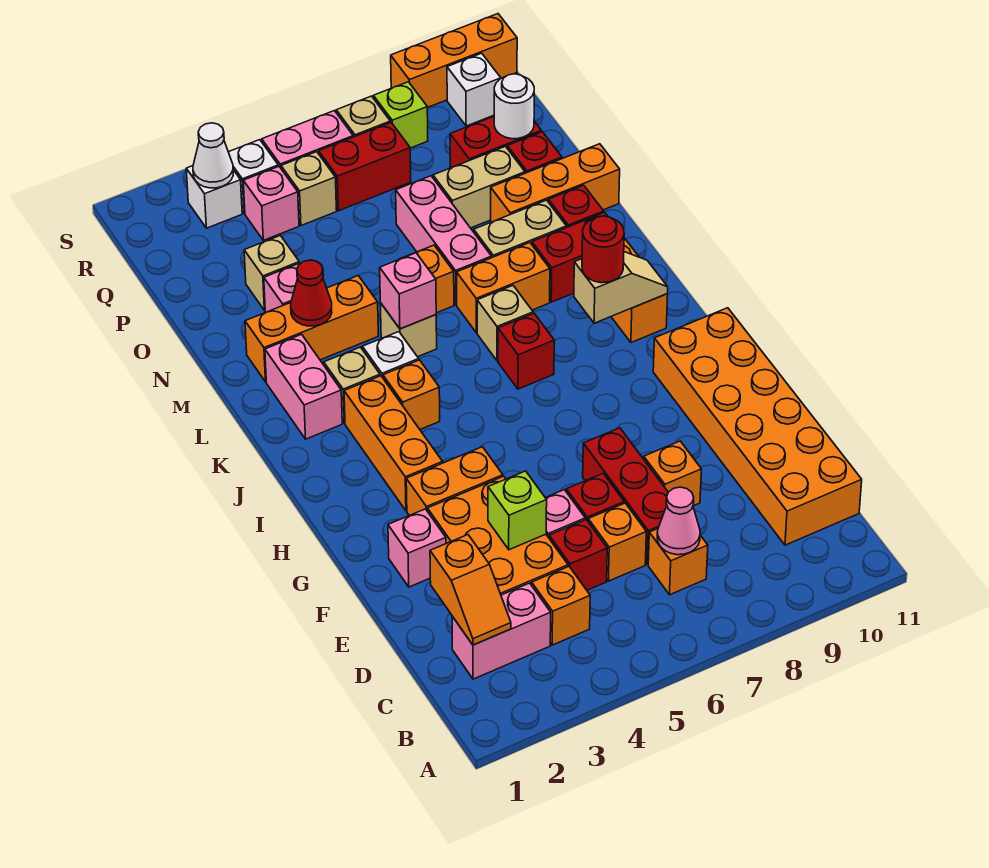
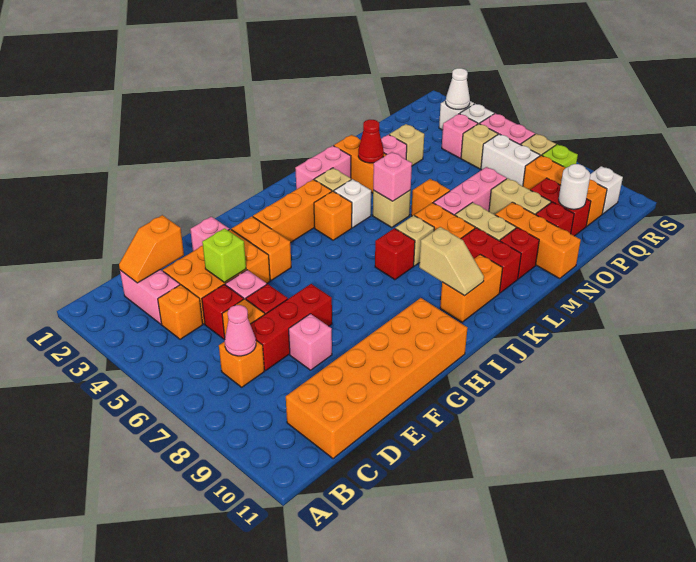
orange 1x1 brick [644,441,701,506] -> pink 1x1 brick [289,314,332,370]
red 1x1 round brick [582,216,624,283] -> none
red 1x2 brick [319,123,411,211] -> white 1x2 brick [481,134,540,186]
orange 1x3 brick [391,14,517,108] -> orange 1x3 brick moved to [523,155,607,226]

